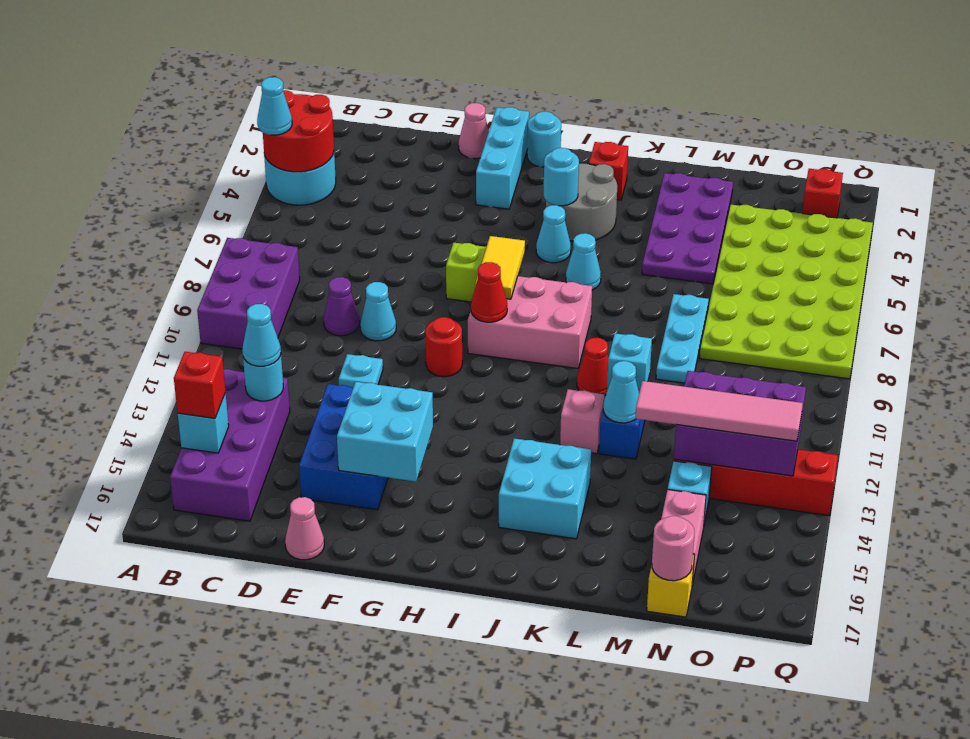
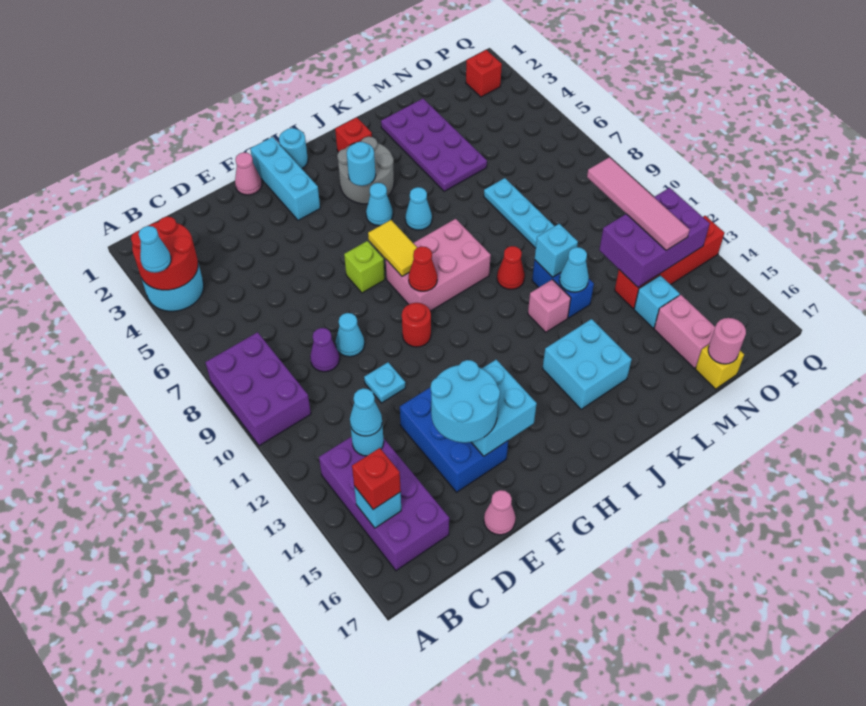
none -> cyan 2x2 round brick [431,360,500,443]
pink 1x4 tile [635,381,803,441] -> pink 1x4 tile turned to [587,157,690,250]
lime 4x6 plate [700,205,873,379] -> none

